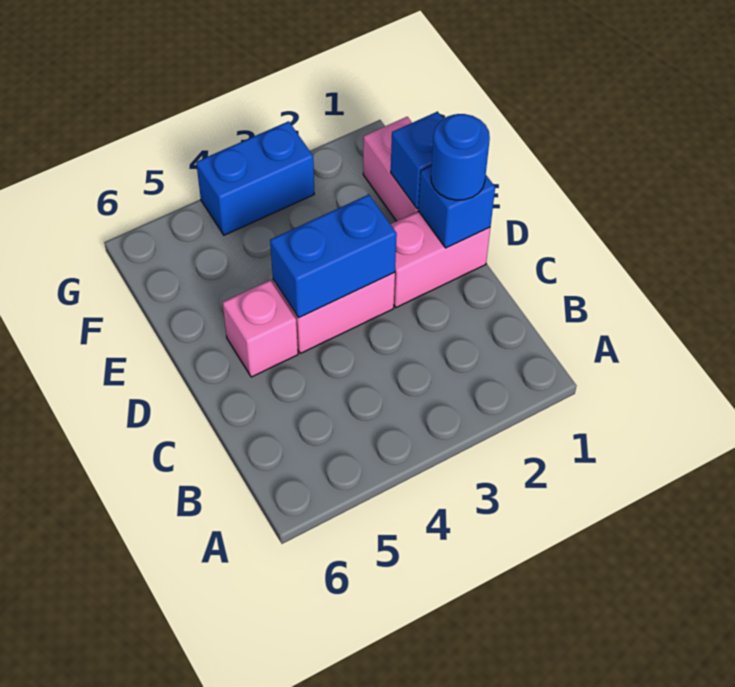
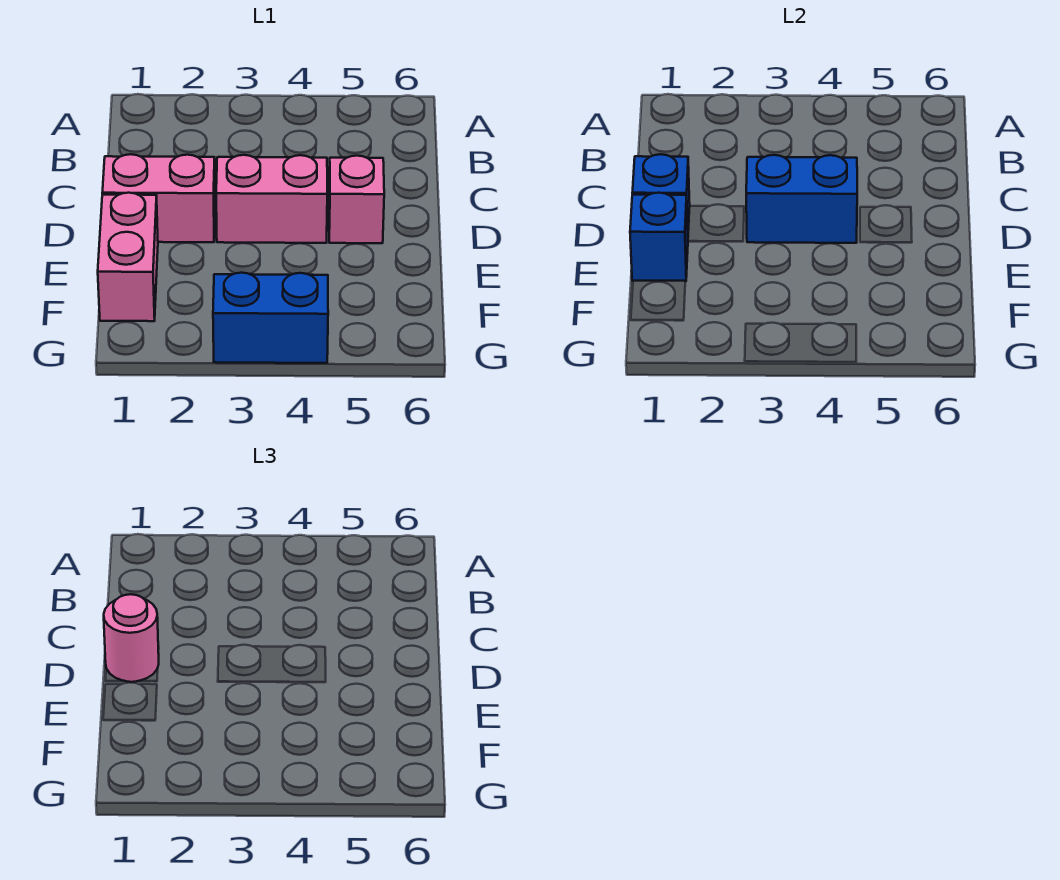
blue 1x1 round brick [431,114,490,200] -> pink 1x1 round brick [104,594,159,682]

